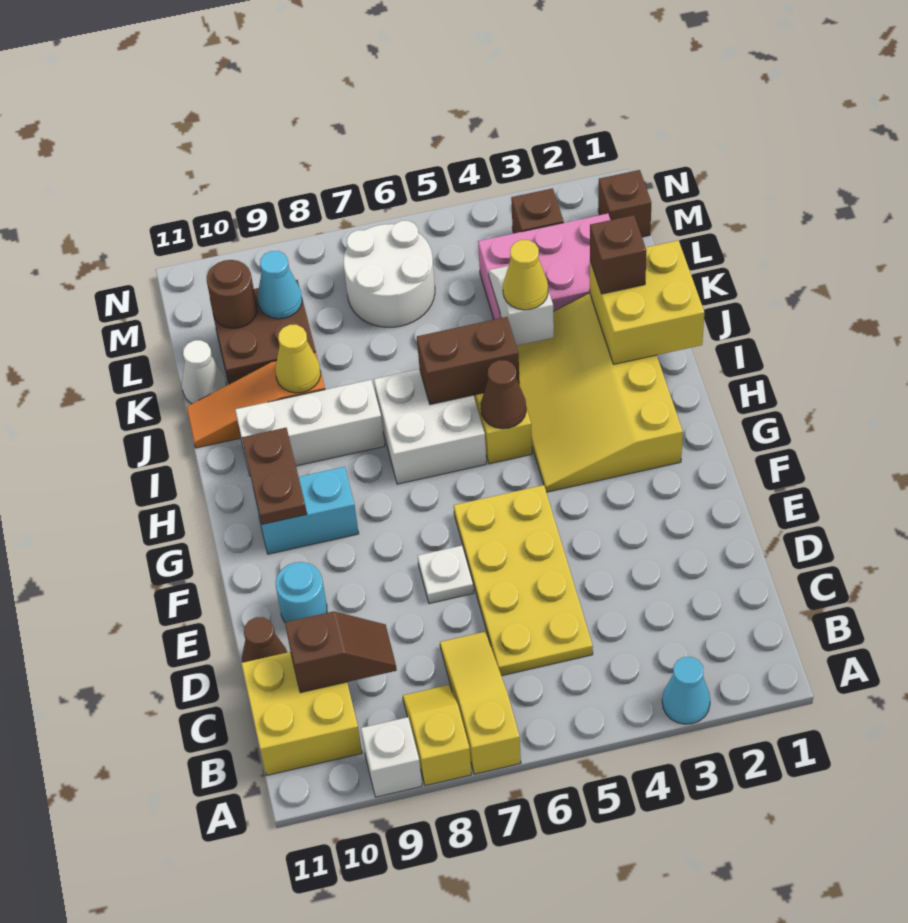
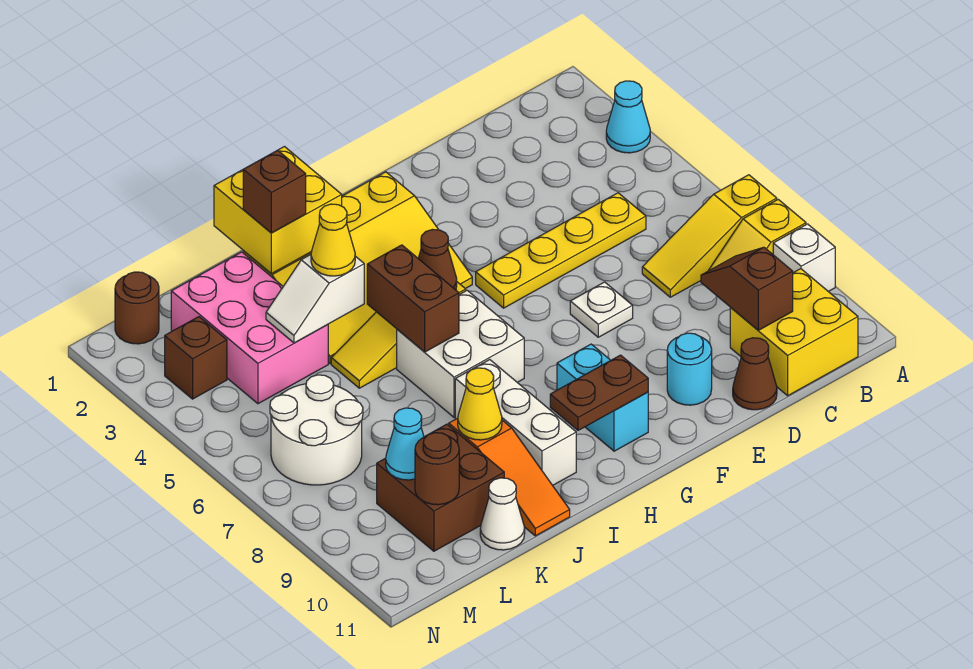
yellow 2x4 plate [454,485,593,676] -> yellow 1x4 plate [476,193,646,308]
brown 1x1 brick [598,170,651,237] -> brown 1x1 round brick [115,272,159,344]

